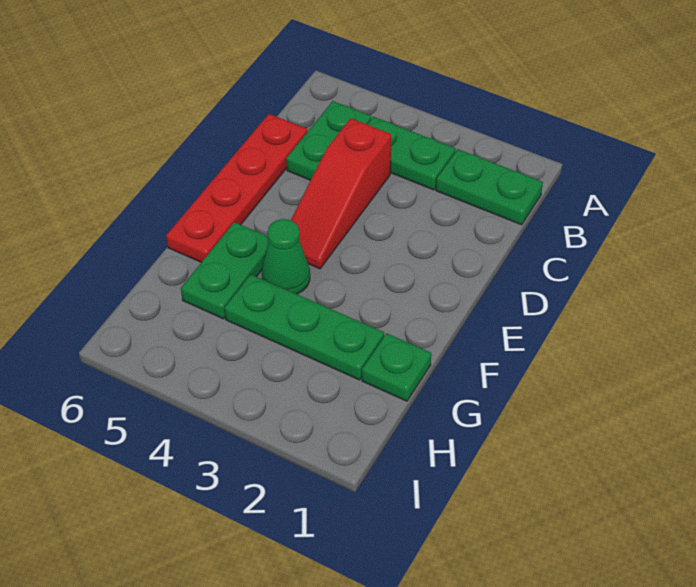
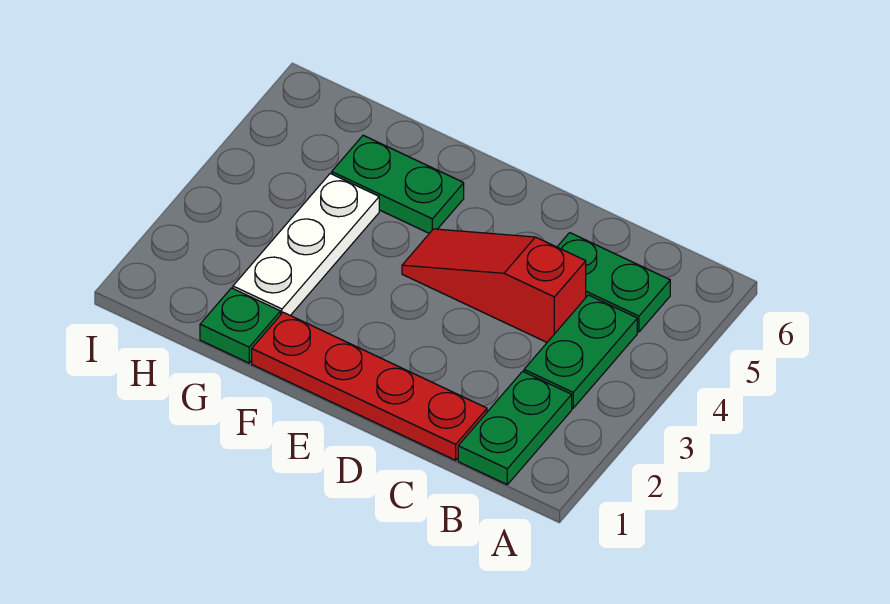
red 1x4 plate [166,114,307,262] -> red 1x4 plate moved to [252,312,487,460]
green 1x1 cone [262,219,310,294] -> none
green 1x3 plate [225,274,384,380] -> white 1x3 plate [233,174,379,315]

